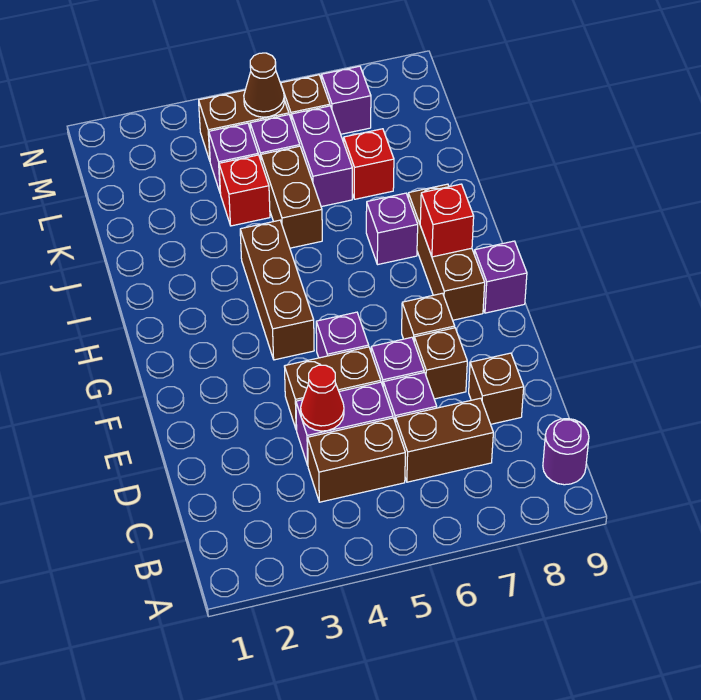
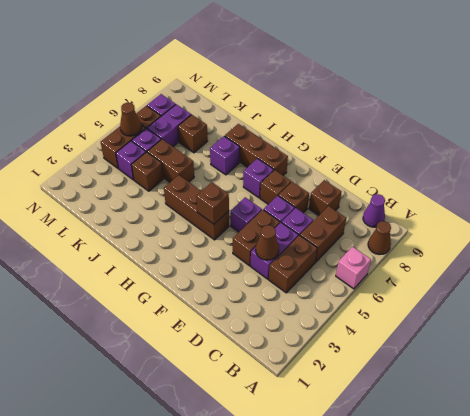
none -> pink 1x1 brick [336,247,371,289]
none -> brown 1x1 cone [368,221,391,255]
purple 1x1 round brick [543,419,589,485] -> purple 1x1 cone [363,194,385,227]
red 1x1 cone [301,365,344,431] -> brown 1x1 cone [256,225,279,260]
none -> brown 1x1 brick [196,182,229,224]
purple 1x1 brick [474,241,527,313] -> purple 1x1 brick moved to [243,158,274,198]
red 1x1 brick [420,184,474,257] -> none
red 1x1 brick [219,155,270,226] -> brown 1x1 brick [132,152,164,191]
purple 1x2 brick [291,106,352,207] -> purple 1x2 brick turned to [147,104,191,146]
red 1x1 brick [344,129,394,199] -> brown 1x1 brick [178,115,208,153]

